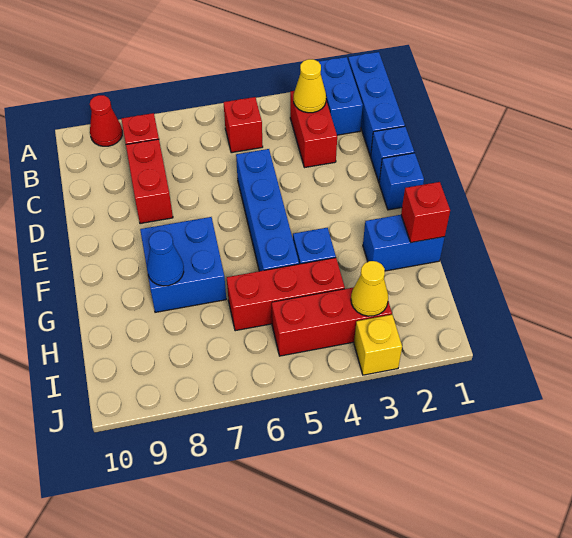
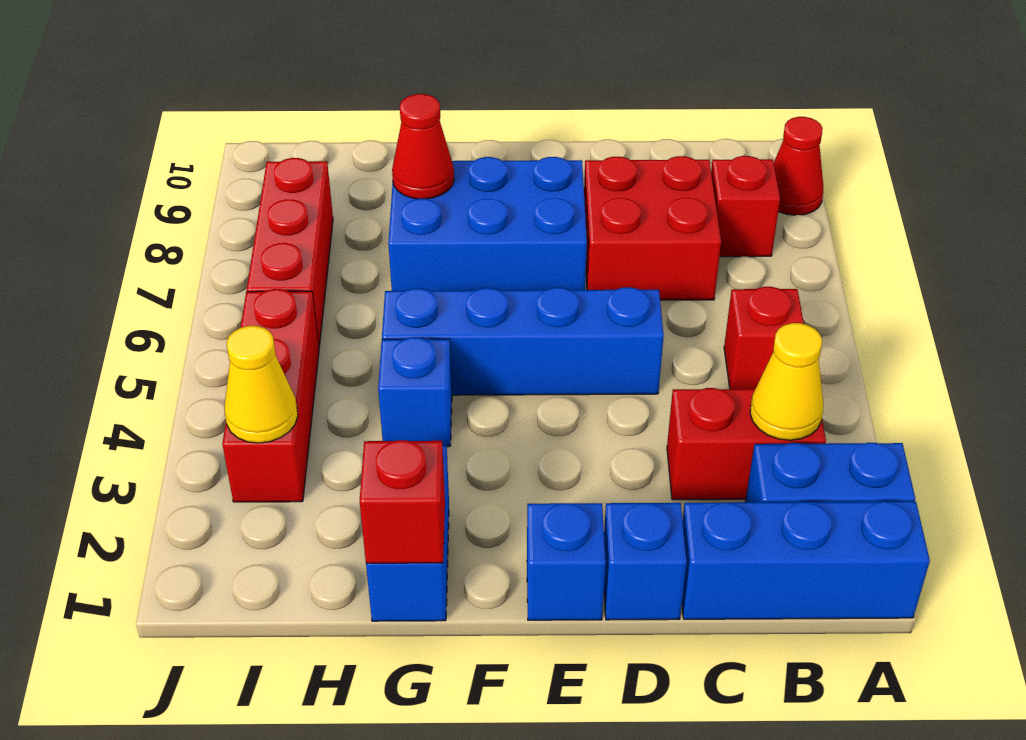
red 1x2 brick [126,139,173,224] -> red 2x2 brick [584,156,721,300]
blue 2x2 brick [140,217,226,312] -> blue 2x3 brick [388,157,587,291]
blue 1x1 cone [147,231,184,286] -> red 1x1 cone [392,94,454,199]
red 1x3 brick [227,258,345,331] -> red 1x3 brick moved to [247,158,333,347]
yellow 1x1 brick [354,315,402,375] -> none

